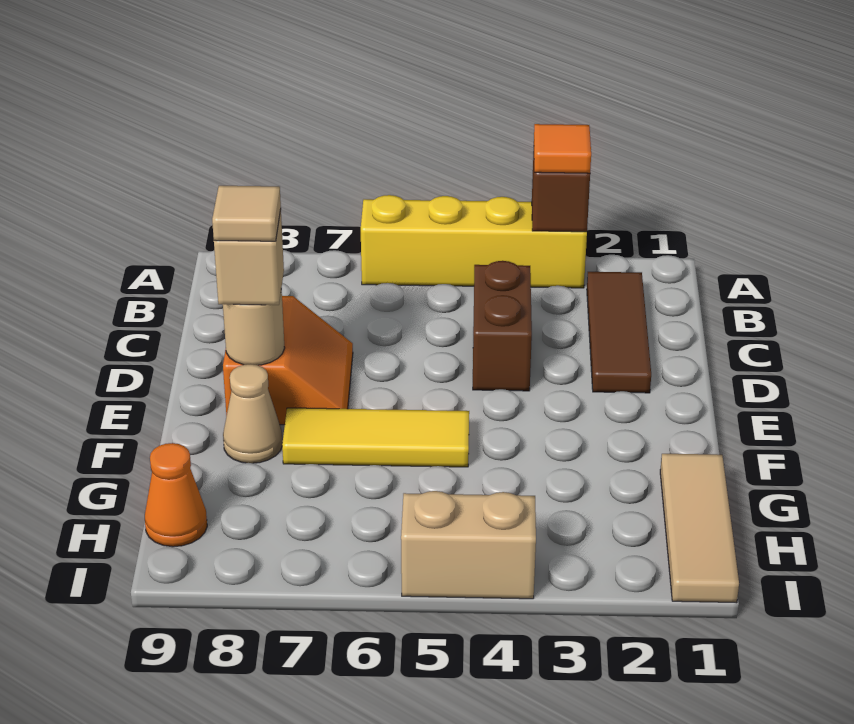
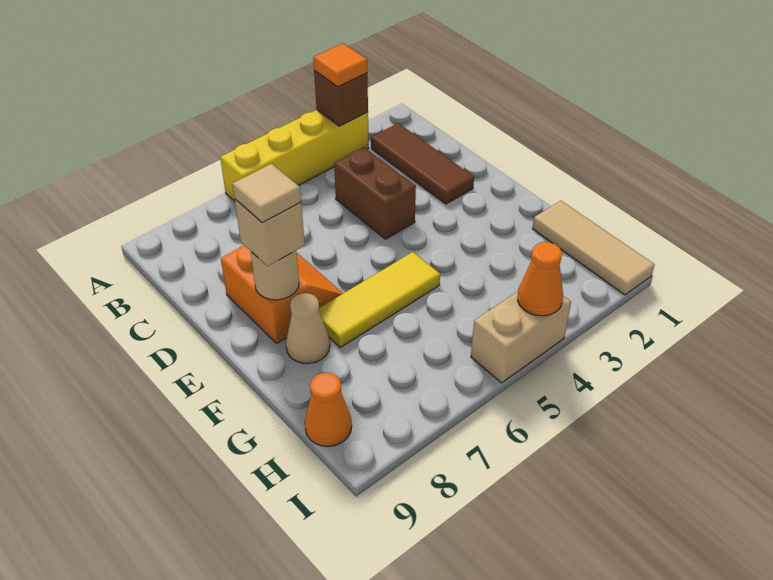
none -> orange 1x1 cone [518,242,563,316]

